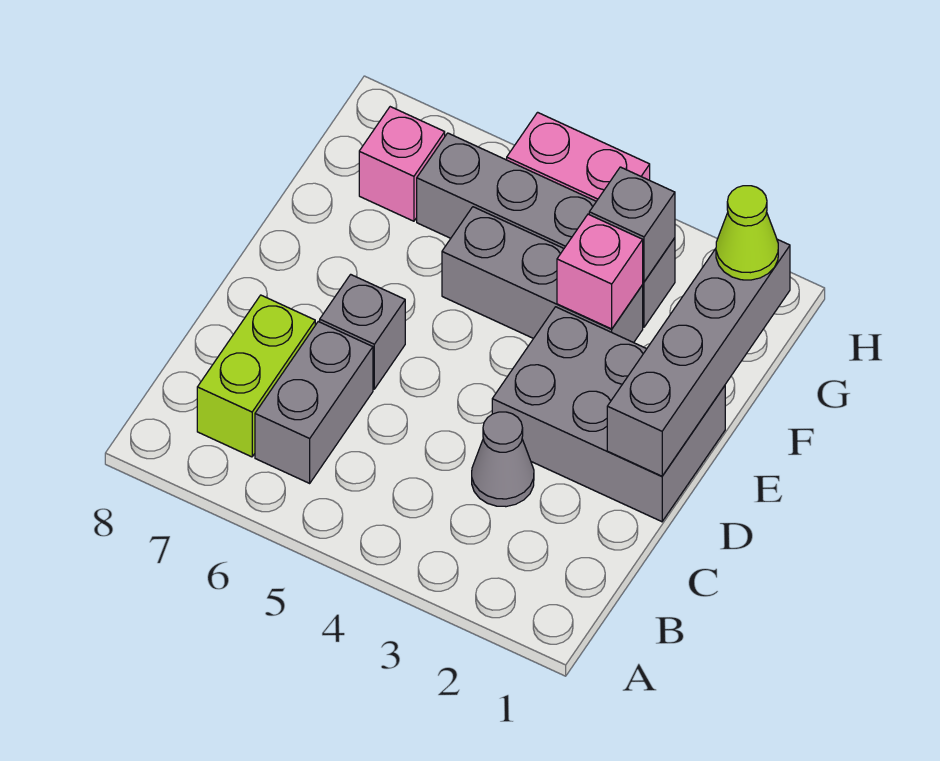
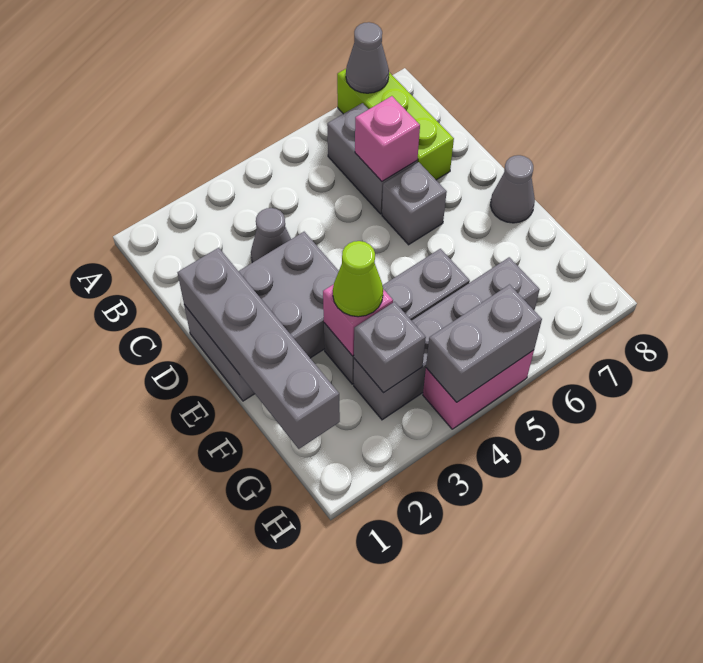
none -> grey 1x1 cone [346,22,389,93]
lime 1x2 brick [197,295,315,457] -> lime 1x3 brick [337,69,454,180]
none -> grey 1x1 cone [491,155,535,223]
lime 1x1 cone [716,186,778,280] -> lime 1x1 cone moved to [333,241,383,317]
pink 1x1 brick [359,107,445,221] -> pink 1x1 brick moved to [355,96,420,181]
none -> grey 1x2 brick [426,285,542,402]

